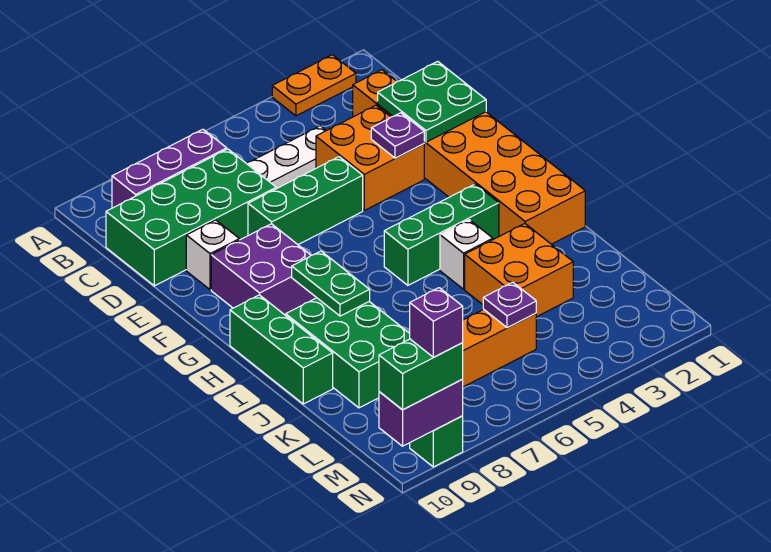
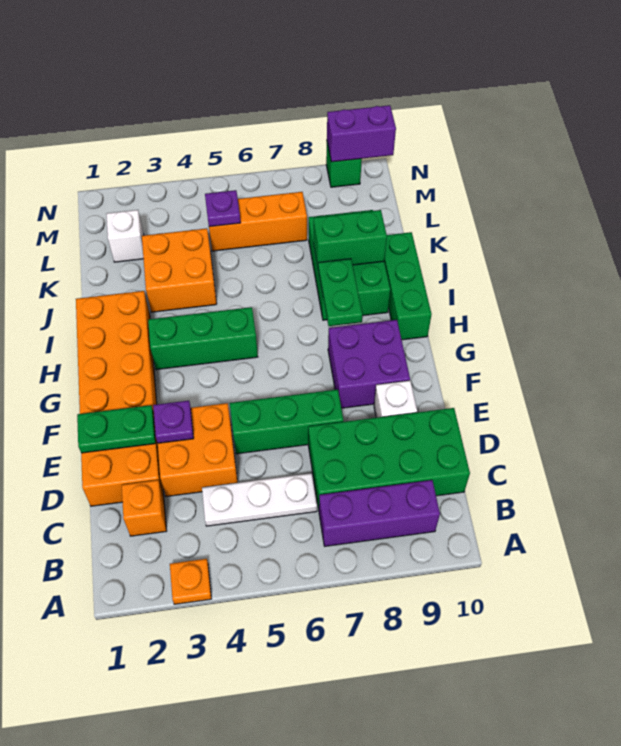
orange 1x2 plate [272,55,356,116] -> orange 1x1 plate [170,559,211,604]
green 2x2 plate [378,61,486,142] -> green 1x2 plate [77,405,156,453]
white 1x1 brick [440,220,493,289] -> white 1x1 brick moved to [106,210,144,262]
green 1x2 brick [379,339,463,410] -> green 1x2 brick moved to [313,210,387,266]
purple 1x1 brick [410,288,463,357] -> none

